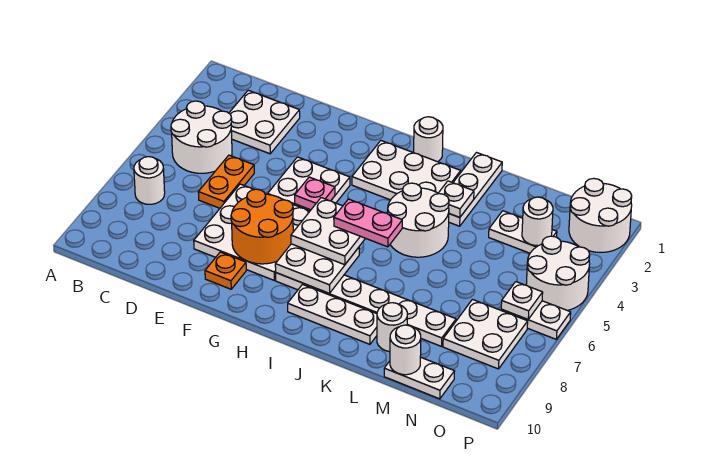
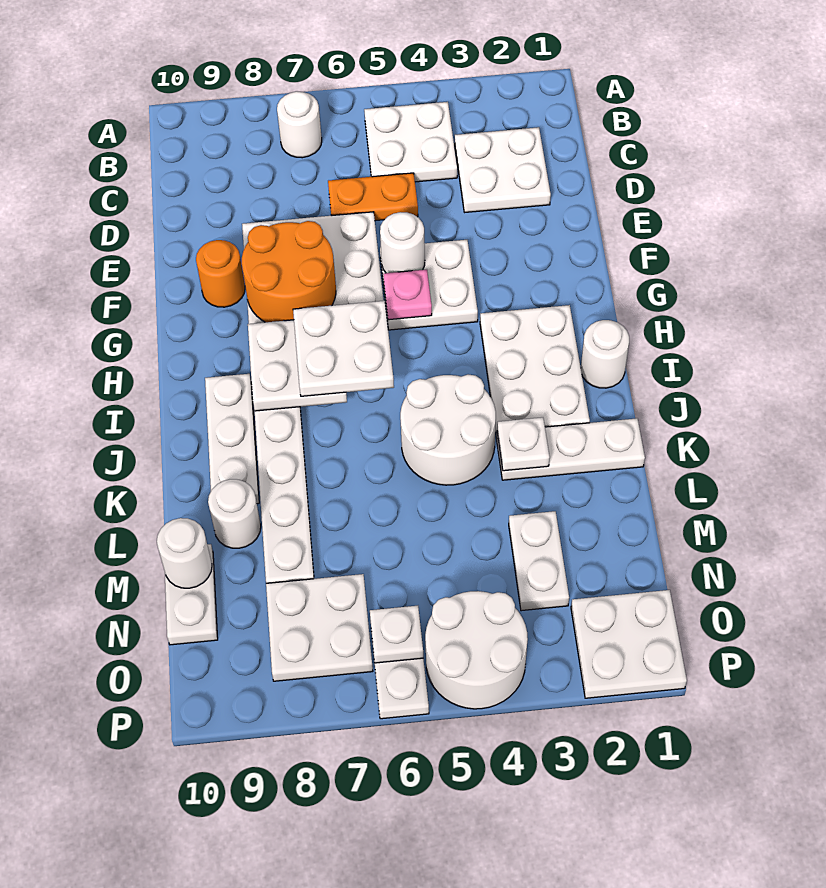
white 2x2 round brick [171,101,232,173] -> white 2x2 plate [364,102,457,182]
orange 1x1 plate [205,252,246,289] -> orange 1x1 round brick [196,240,245,307]
pink 1x2 plate [334,199,402,247] -> none
white 1x1 round brick [522,197,553,246] -> white 1x1 round brick moved to [380,212,425,273]
white 2x2 round brick [569,178,632,252] -> white 2x2 plate [571,590,687,698]

